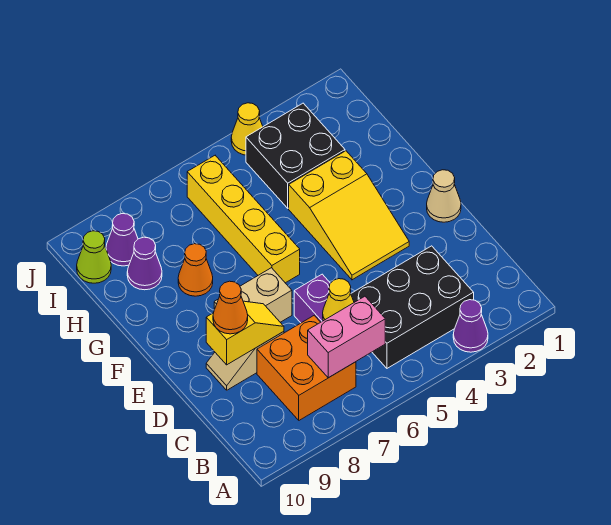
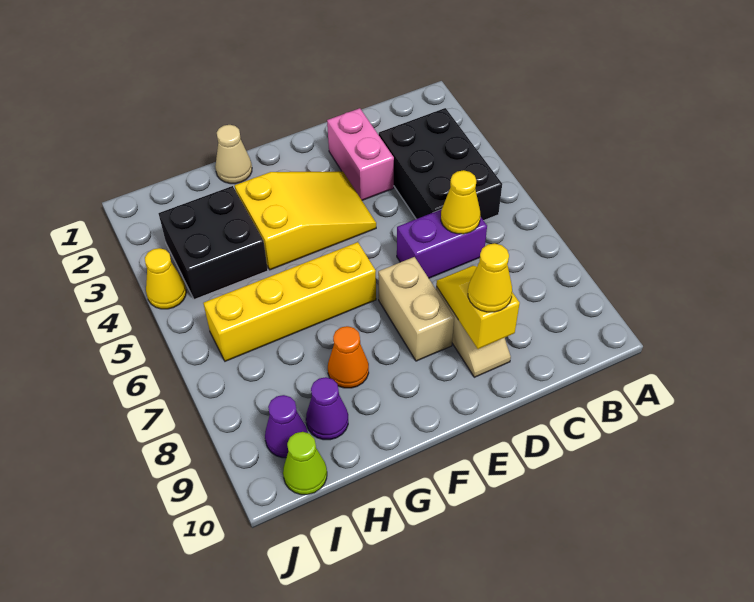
purple 1x1 cone [453,300,488,352] -> none
pink 1x2 brick [308,296,385,378] -> pink 1x2 brick moved to [327,108,394,200]
orange 2x2 brick [257,315,356,420] -> none
orange 1x1 cone [213,281,248,334] -> yellow 1x1 cone [468,243,512,312]
tan 1x1 cone [427,170,461,222] -> tan 1x1 cone moved to [215,125,252,184]

